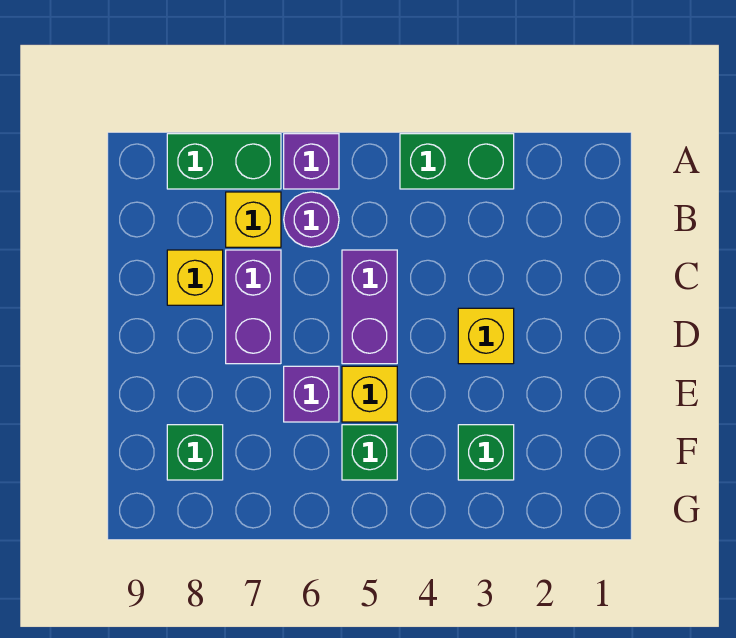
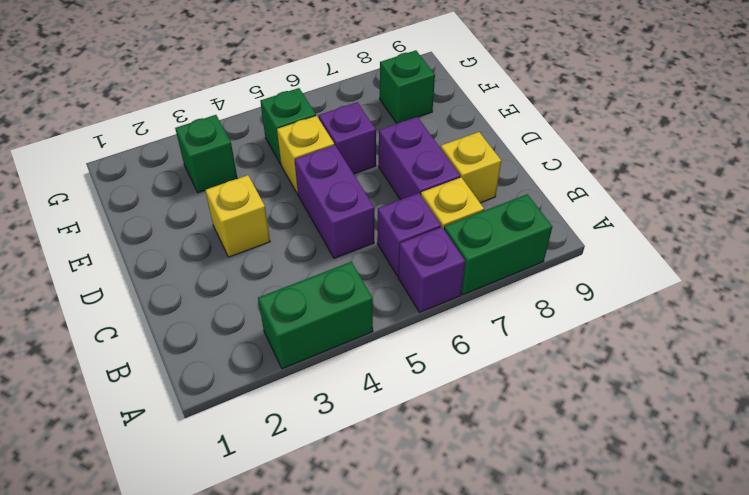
purple 1x1 round brick [284,192,339,247] -> purple 1x1 brick [377,193,441,276]

